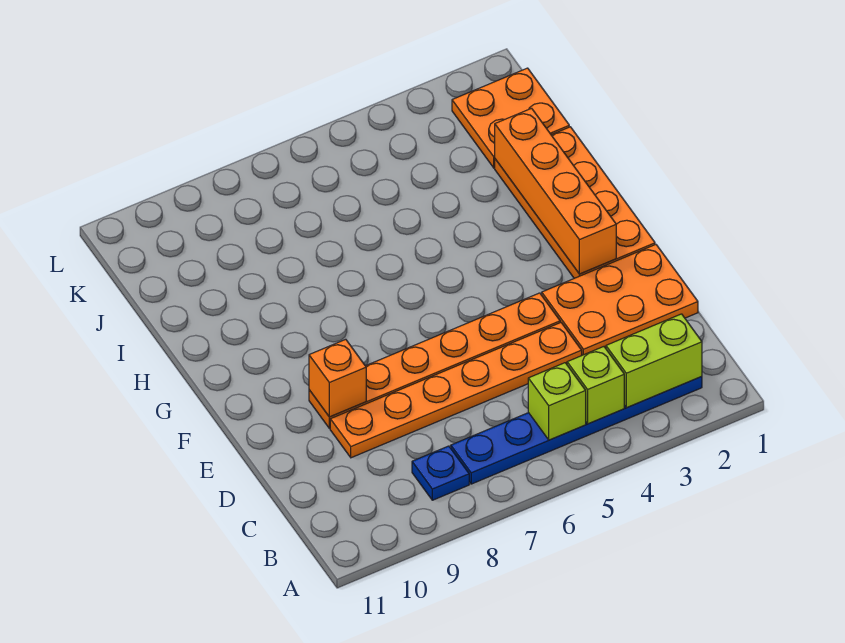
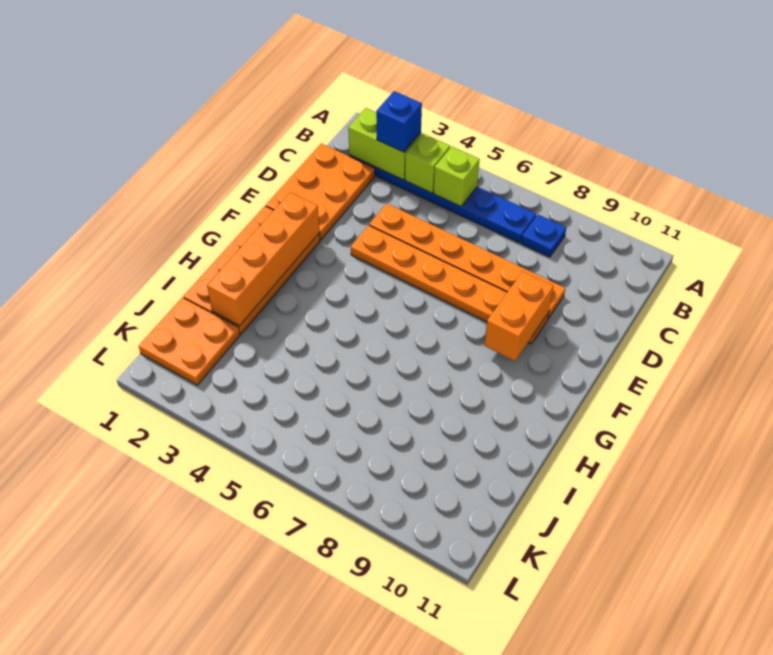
none -> blue 1x1 brick [376,91,422,152]
orange 2x3 plate [542,245,698,355] -> orange 2x3 plate turned to [266,143,375,240]
orange 1x1 brick [309,339,366,417] -> orange 1x2 brick [485,271,553,361]

